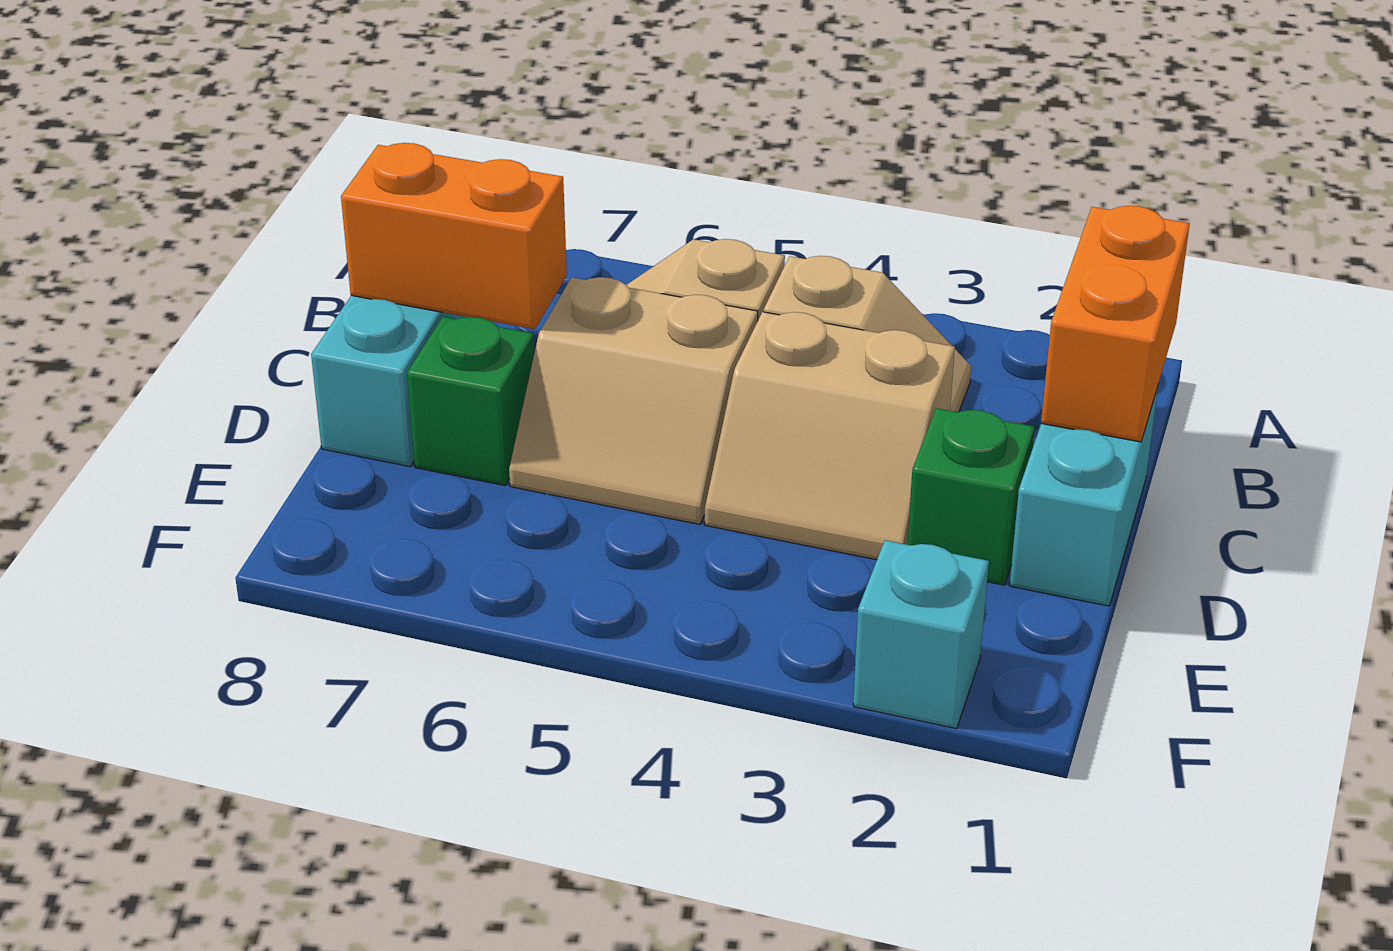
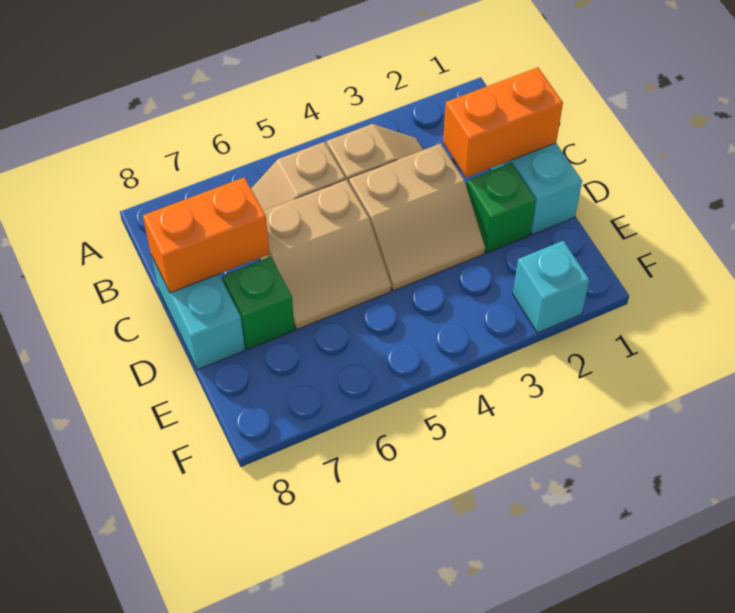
orange 1x2 brick [1041,206,1190,442] -> orange 1x2 brick turned to [443,67,563,178]

